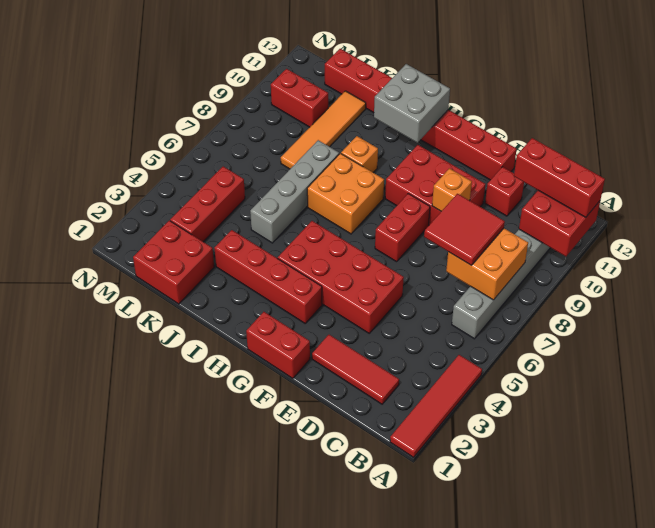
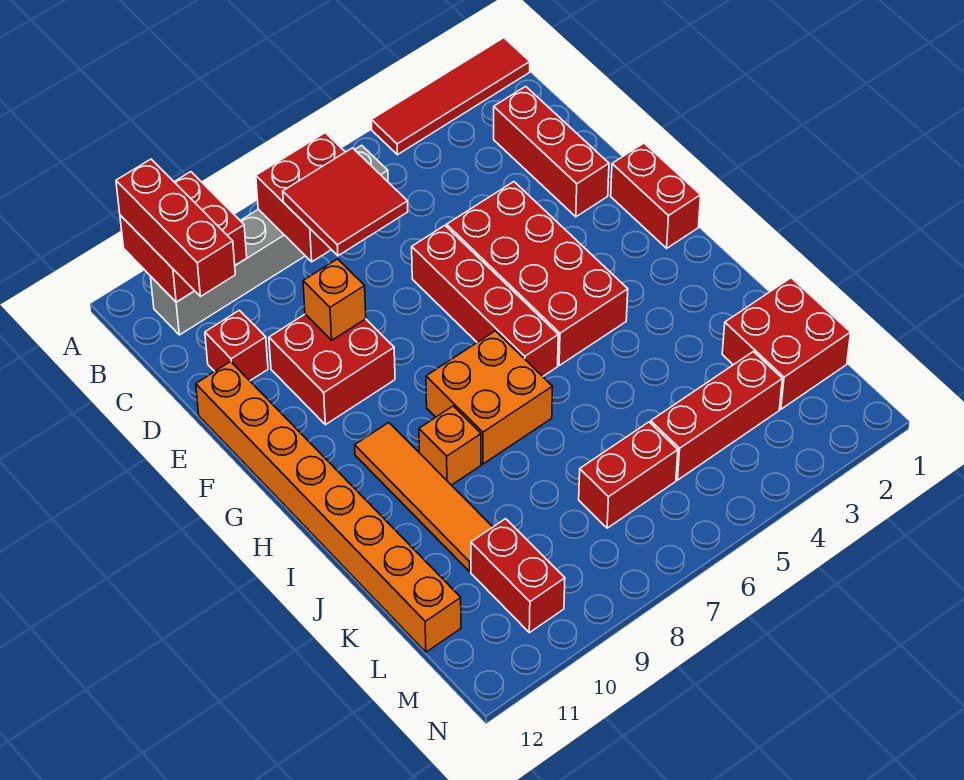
orange 2x2 brick [446,228,528,300] -> red 2x2 brick [256,133,345,262]
red 1x3 tile [312,335,399,404] -> red 1x3 brick [494,86,609,217]
red 2x3 brick [385,145,485,225] -> red 2x2 brick [269,314,395,425]
red 1x8 brick [325,49,517,180] -> orange 1x8 brick [196,362,461,652]
red 1x2 brick [375,194,430,262] -> red 1x2 brick moved to [579,422,678,528]
red 1x4 brick [215,230,322,323] -> red 1x4 brick moved to [412,226,558,376]
grey 2x2 brick [374,64,450,143] -> none
grey 1x4 brick [250,140,339,243] -> none
orange 1x4 tile [281,91,366,169] -> orange 1x4 tile turned to [355,423,492,571]

